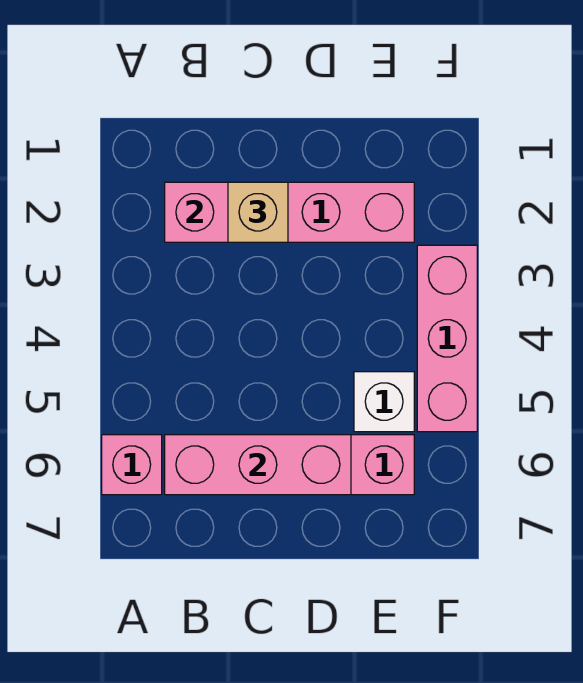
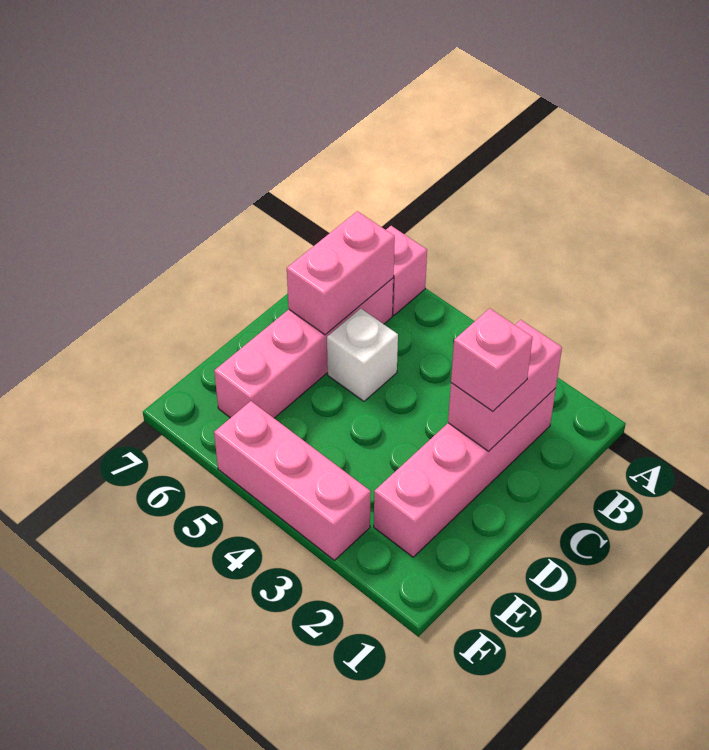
pink 1x3 brick [165,435,351,495] -> pink 1x2 brick [287,211,395,335]
tan 1x1 brick [228,182,288,242] -> pink 1x1 brick [451,308,533,411]
white 1x1 brick [354,372,414,432] -> white 1x1 brick moved to [327,308,398,401]

